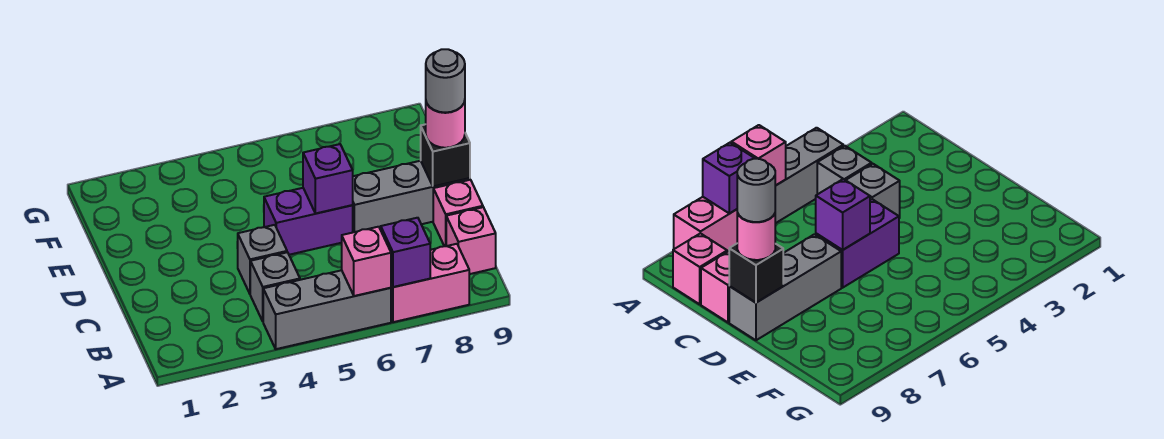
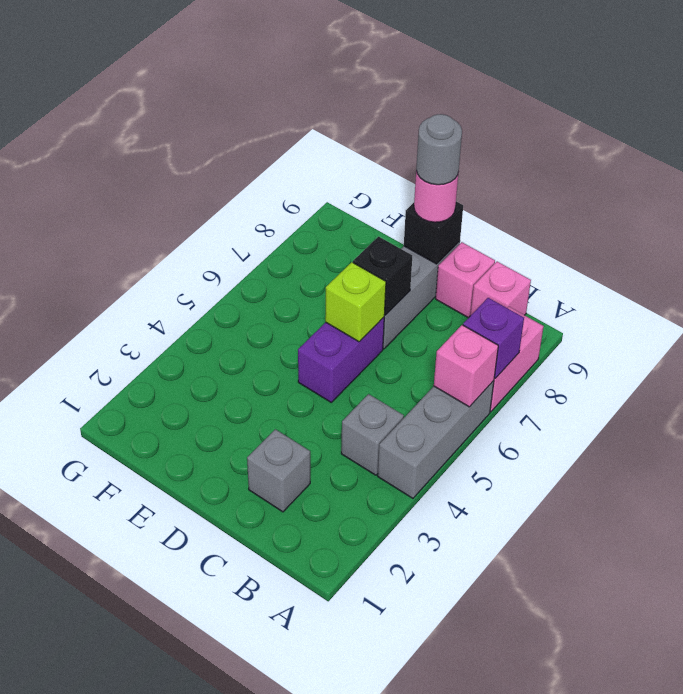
grey 1x1 brick [237,225,287,294] -> grey 1x1 brick moved to [247,429,310,512]
purple 1x1 brick [303,144,353,213] -> lime 1x1 brick [325,262,386,342]
none -> black 1x1 brick [353,237,412,315]

